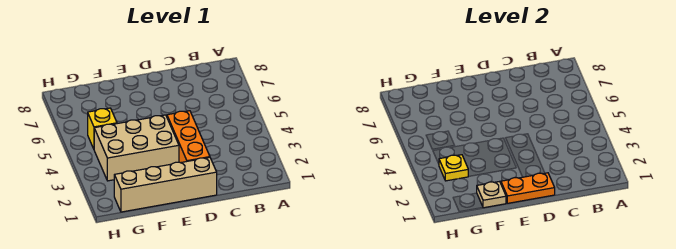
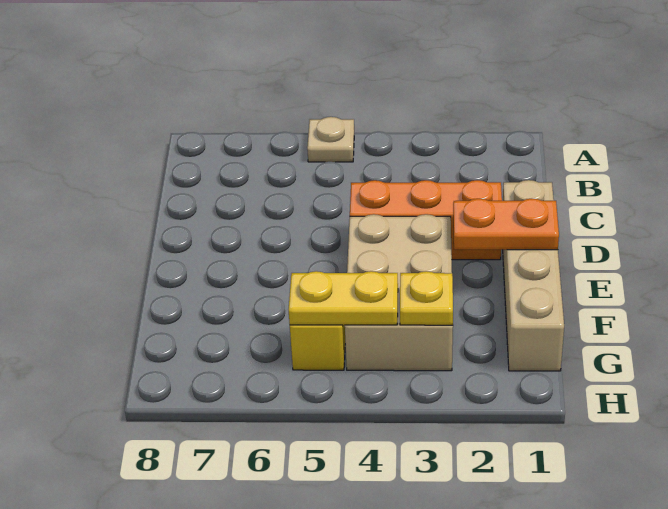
orange 1x2 plate [501,173,555,203] -> orange 1x2 plate turned to [453,199,559,250]
tan 1x1 plate [477,182,506,208] -> tan 1x1 plate moved to [307,117,354,162]
none -> yellow 1x2 plate [289,271,398,325]

